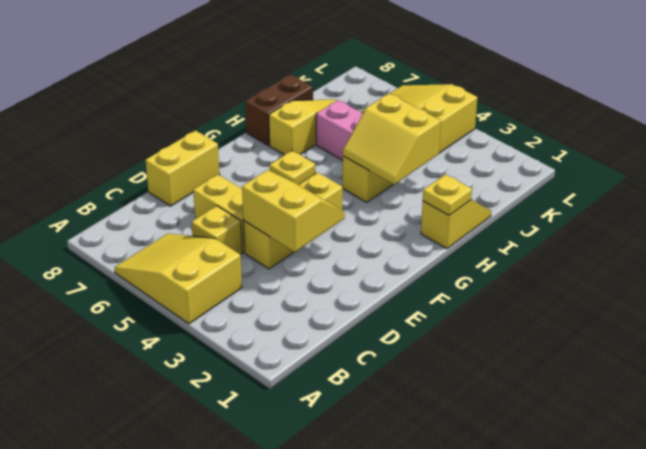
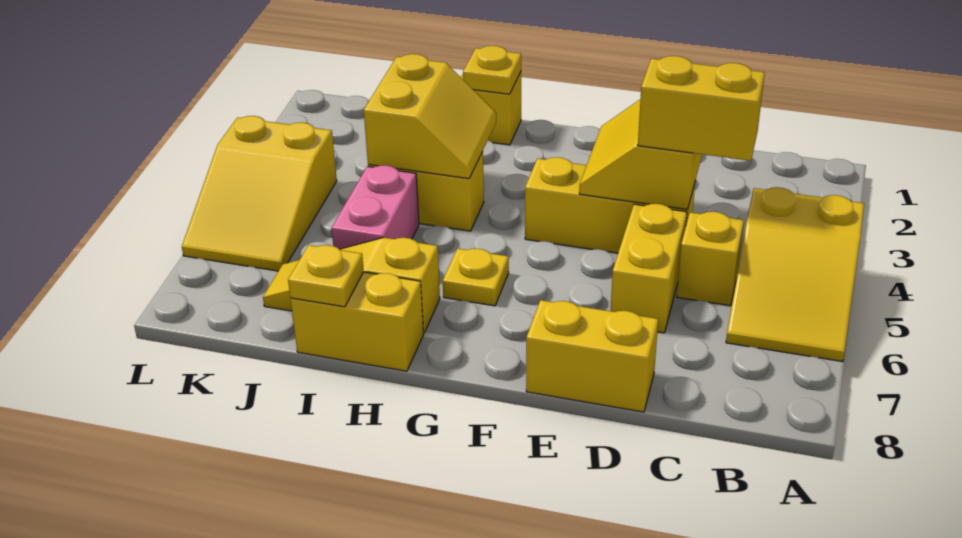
none -> yellow 1x2 brick [638,56,765,161]
brown 1x2 brick [245,75,313,145] -> yellow 1x2 brick [291,272,424,371]
none -> yellow 1x1 plate [288,245,364,307]

